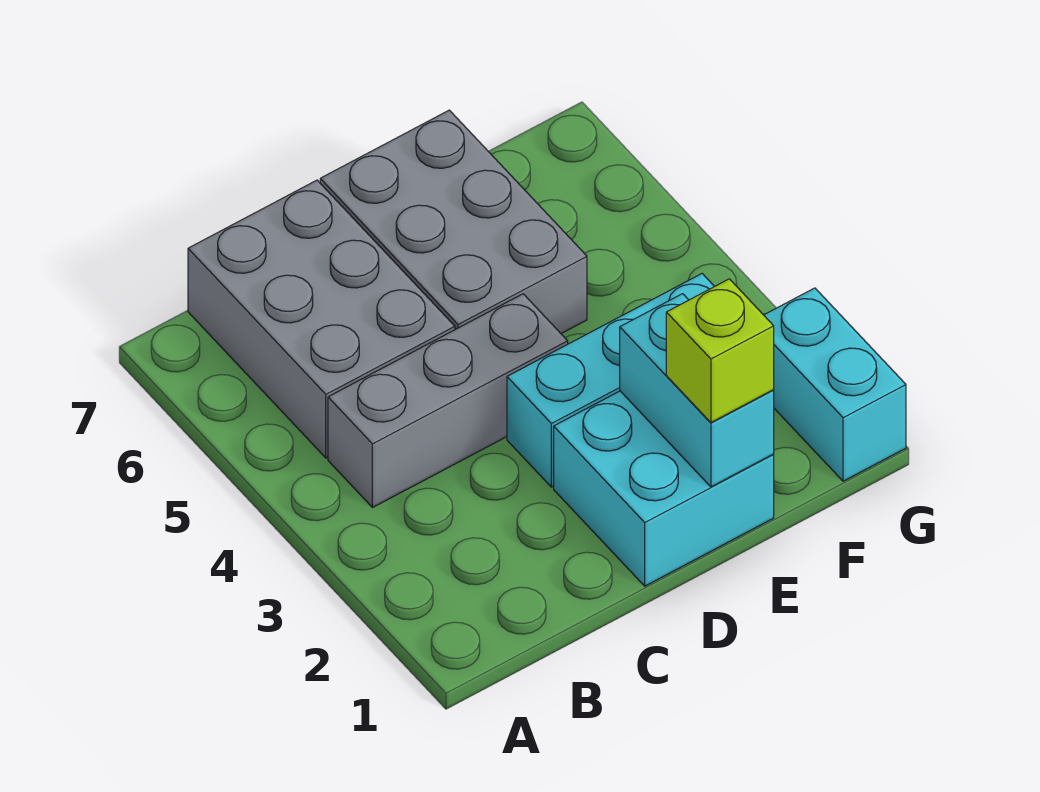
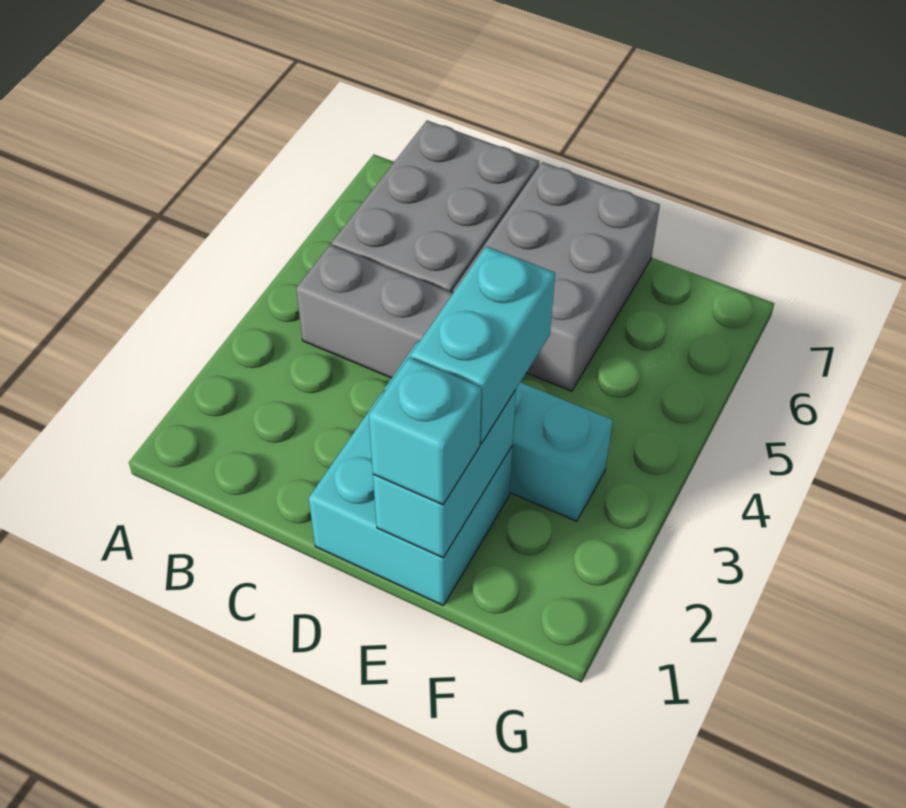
lime 1x1 brick [666,279,774,423] -> cyan 1x1 brick [369,357,481,505]
cyan 1x2 brick [764,288,906,481] -> cyan 1x2 brick moved to [411,246,555,444]

